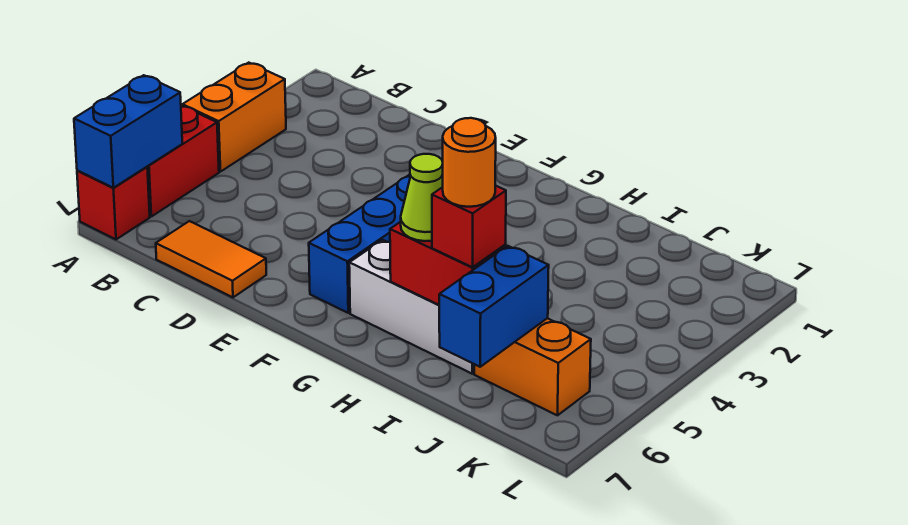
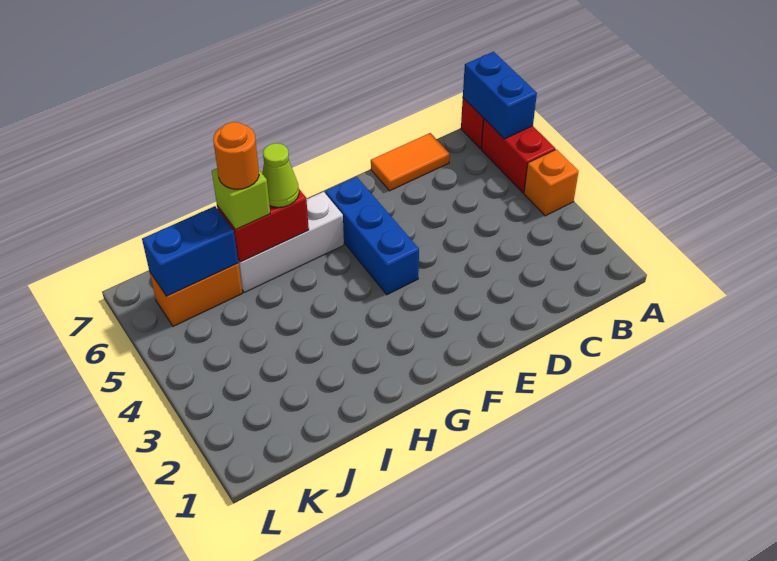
orange 1x2 brick [182,63,286,172] -> orange 1x1 brick [524,149,579,216]
red 1x1 brick [432,186,506,267] -> lime 1x1 brick [212,168,270,229]
blue 1x2 brick [439,246,549,367] -> blue 1x2 brick turned to [142,206,238,296]

